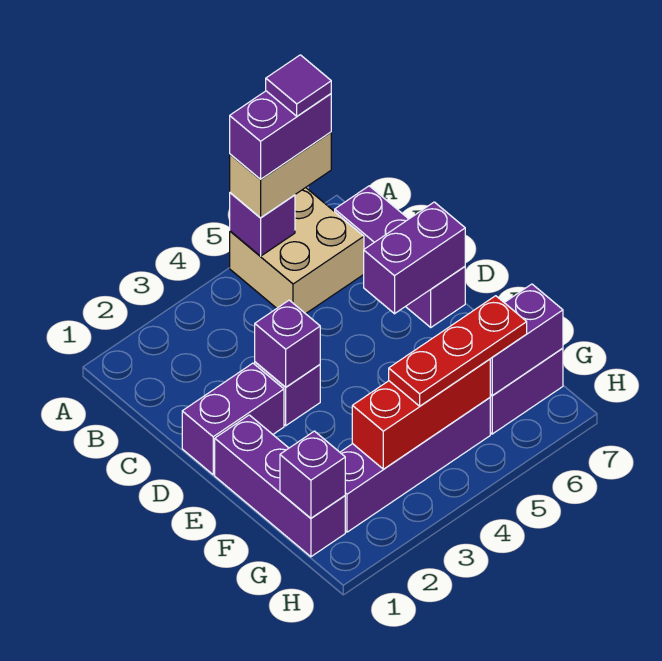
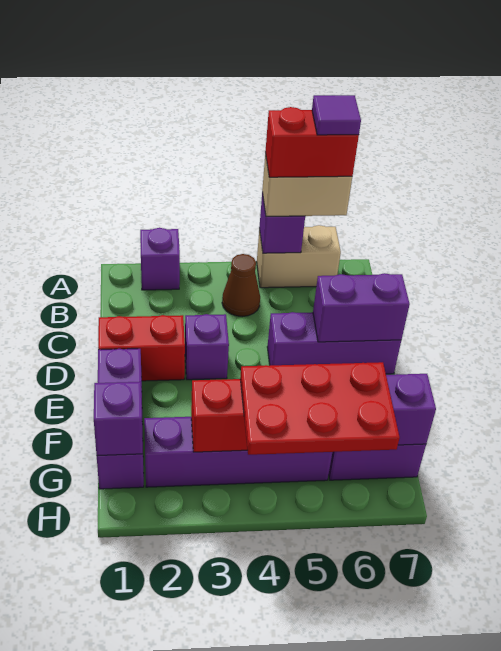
tan 2x2 brick [230,188,364,314] -> tan 1x2 brick [257,225,341,288]
purple 1x2 brick [230,91,331,179] -> red 1x2 brick [265,107,359,177]
none -> brown 1x1 cone [222,254,260,317]
purple 1x3 brick [335,186,465,327] -> purple 1x3 brick turned to [267,312,401,374]
purple 1x2 brick [182,363,284,475] -> red 1x2 brick [98,315,185,381]
purple 1x1 brick [255,300,320,387] -> purple 1x1 brick moved to [140,228,180,290]
red 1x3 plate [389,296,527,406] -> red 2x3 plate [240,362,400,455]

